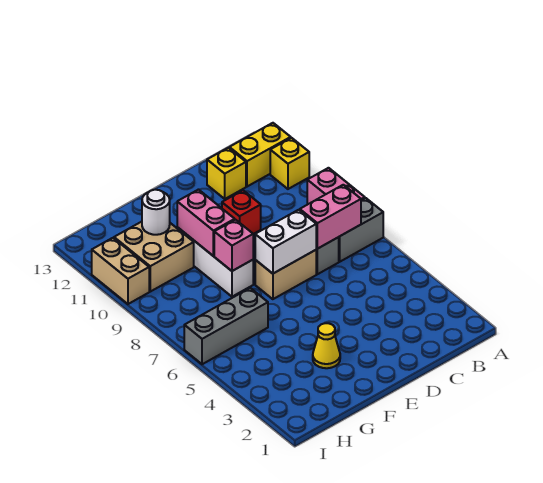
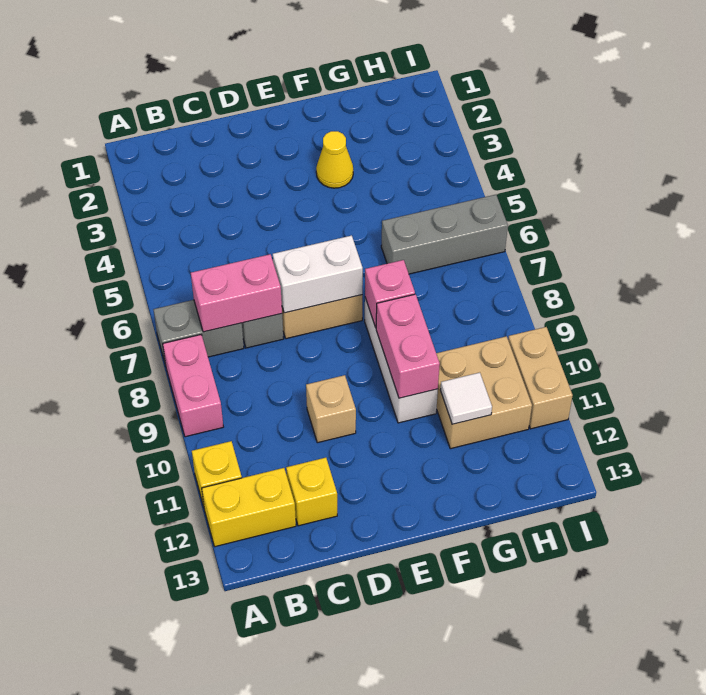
red 1x1 brick [222,190,261,234] -> tan 1x1 brick [306,375,356,443]
white 1x1 round brick [142,190,170,235] -> white 1x1 tile [440,373,492,424]

